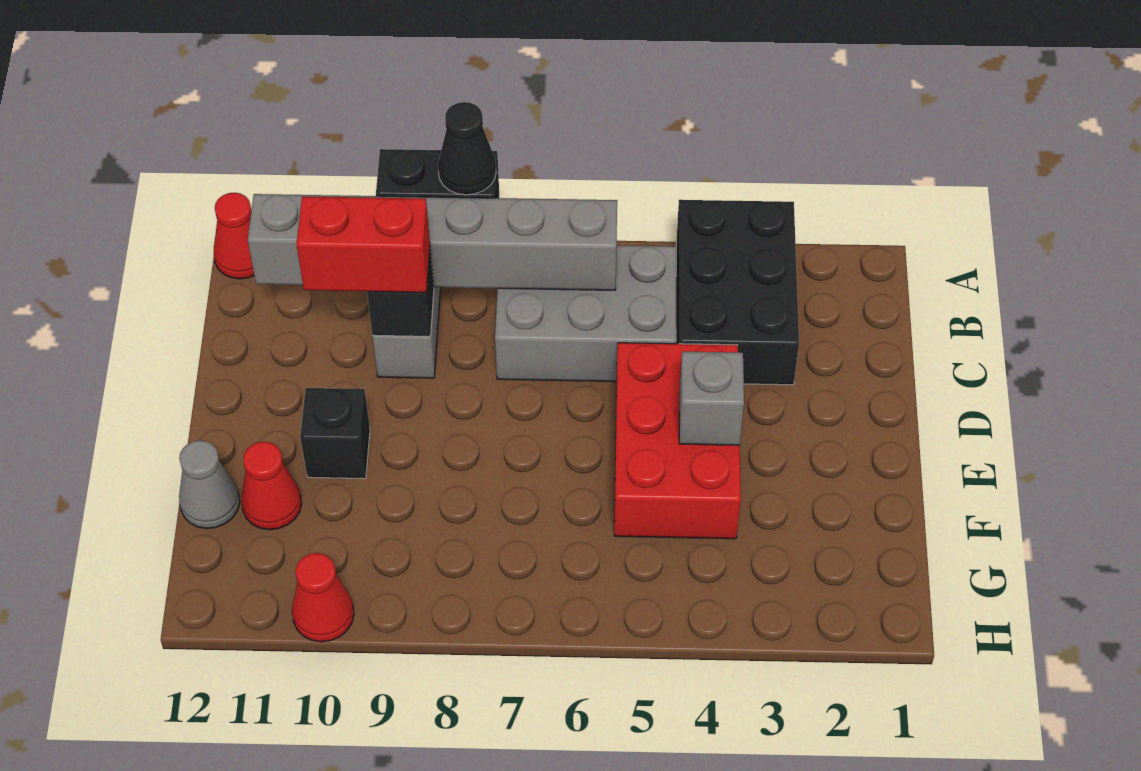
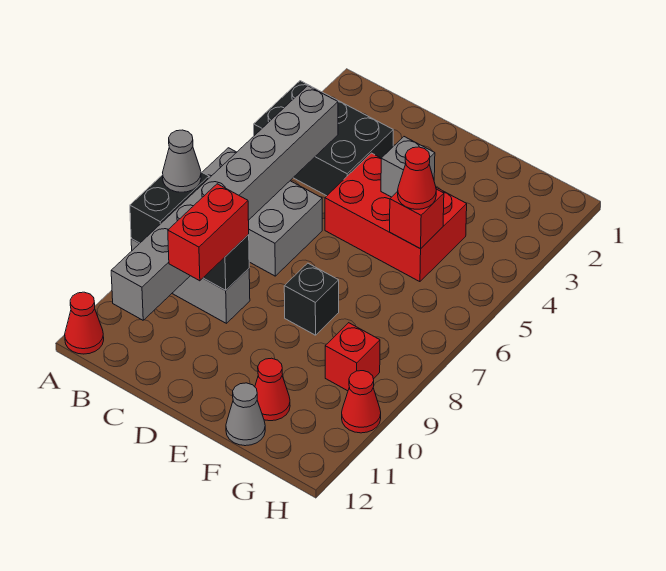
black 1x1 cone [438,102,496,195] -> grey 1x1 cone [163,130,201,192]
grey 2x3 brick [495,245,676,382] -> grey 2x3 brick turned to [202,148,322,276]
grey 1x6 brick [248,194,617,290] -> grey 1x8 brick [111,86,338,320]
black 1x1 brick [300,388,370,479] -> black 1x1 brick moved to [284,263,339,335]
none -> red 1x1 brick [390,189,444,249]
none -> red 1x1 cone [398,147,436,209]
none -> red 1x1 brick [325,323,380,391]

